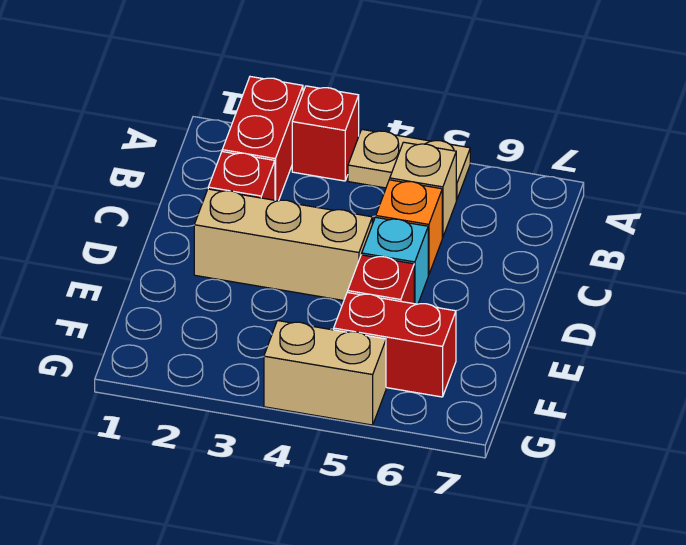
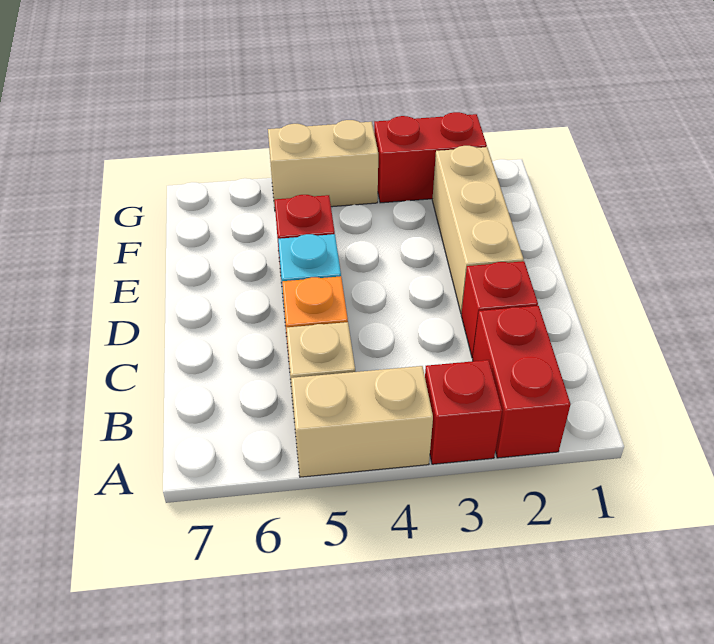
tan 1x2 plate [348,130,470,200] -> tan 1x2 brick [291,366,433,477]
tan 1x3 brick [194,189,372,301] -> tan 1x3 brick turned to [432,146,524,314]
red 1x2 brick [334,292,456,397] -> red 1x2 brick moved to [374,112,487,203]

